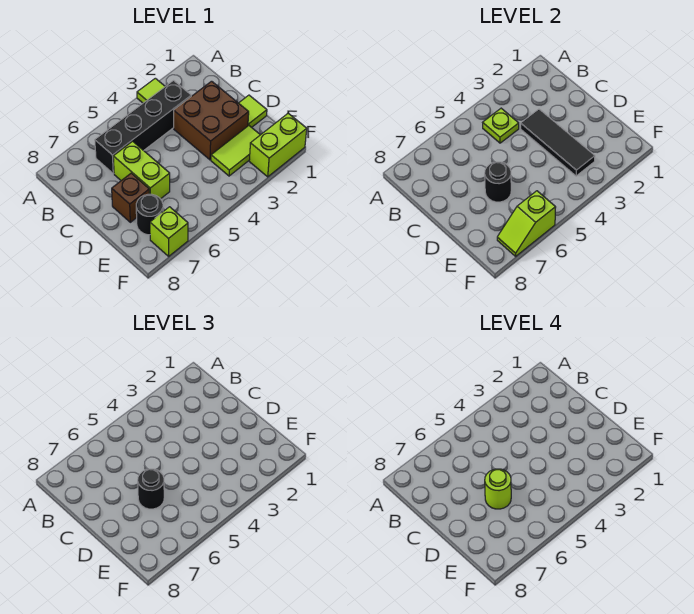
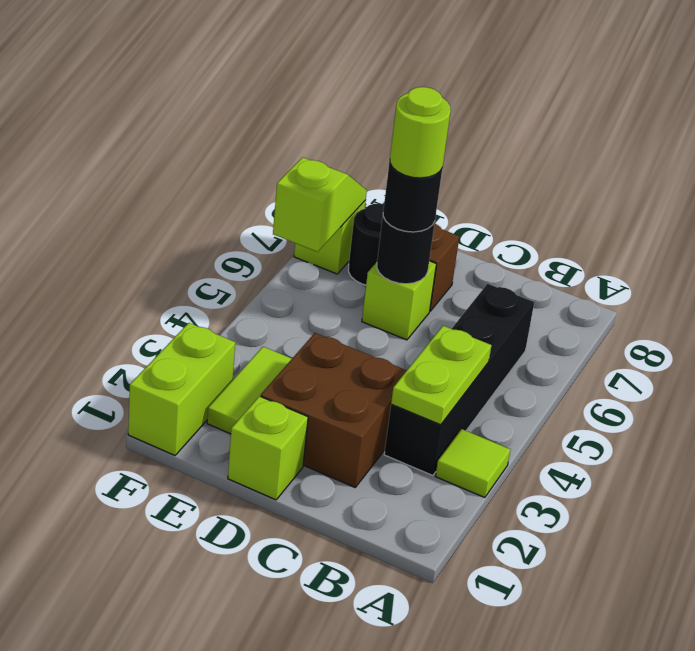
lime 1x1 plate [483,108,519,143] -> lime 1x2 plate [391,326,492,425]
black 1x3 tile [521,109,595,176] -> none
lime 1x2 brick [113,141,170,199] -> lime 1x1 brick [362,261,436,340]
lime 1x1 tile [239,95,267,127] -> lime 1x1 brick [228,396,308,500]

